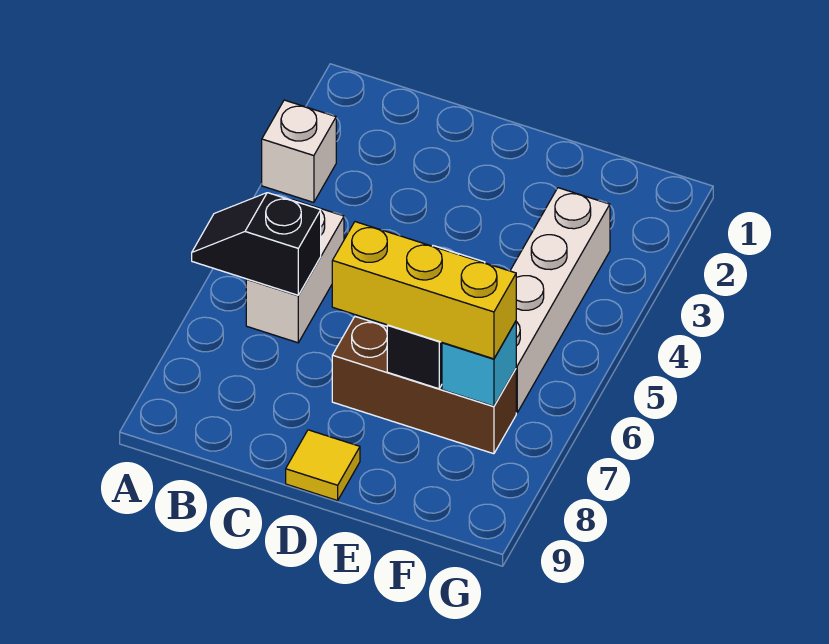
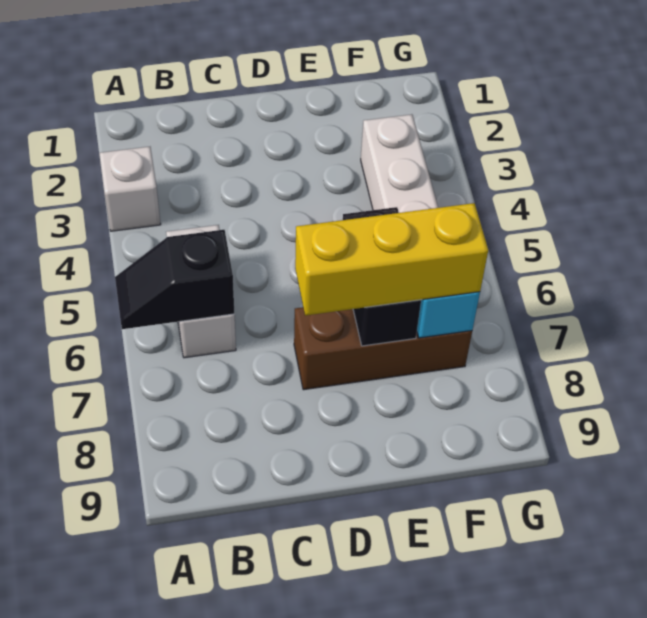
yellow 1x1 tile [286,430,360,501] -> none

